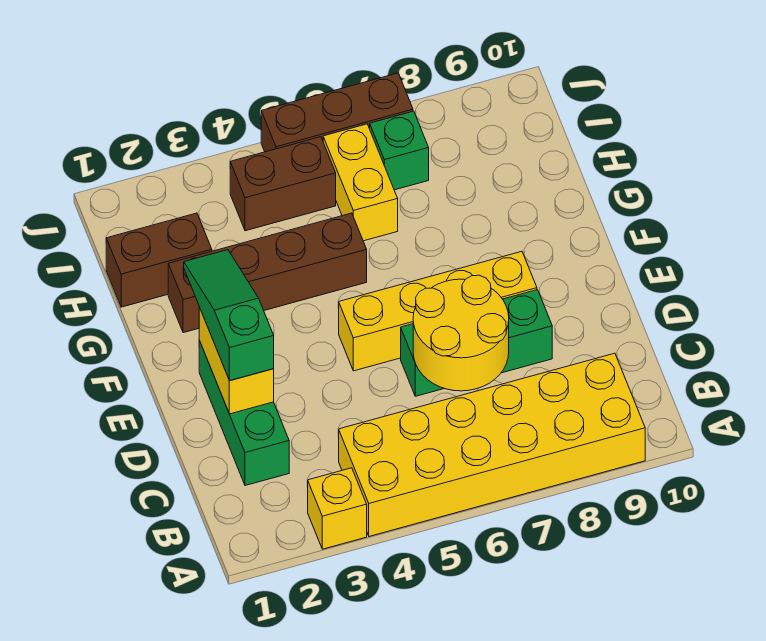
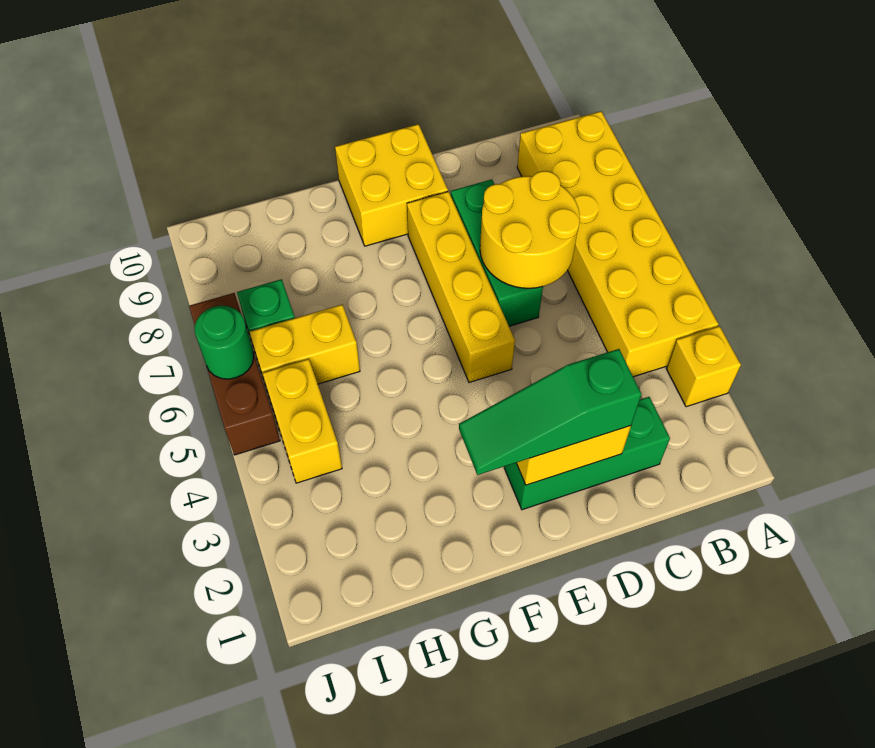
none -> yellow 2x2 brick [335,124,448,246]
brown 1x4 brick [168,213,367,333] -> none
brown 1x2 brick [106,213,212,307] -> none
brown 1x2 brick [230,137,336,231] -> yellow 1x2 brick [263,359,342,483]
none -> green 1x1 round brick [194,306,254,379]

